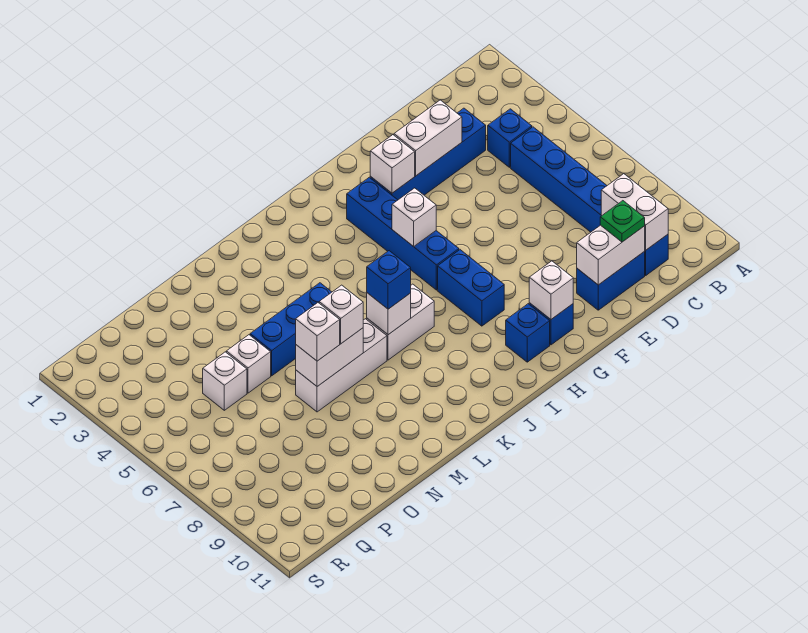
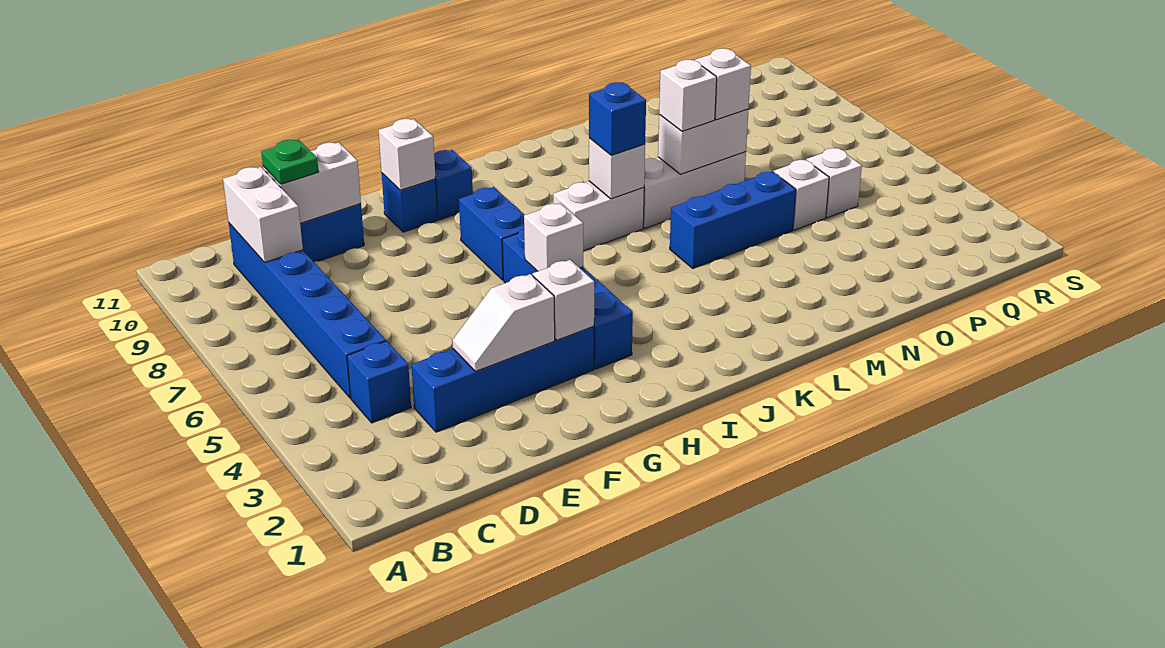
white 1x2 brick [394,100,462,176] -> white 1x2 slope [452,274,555,371]

